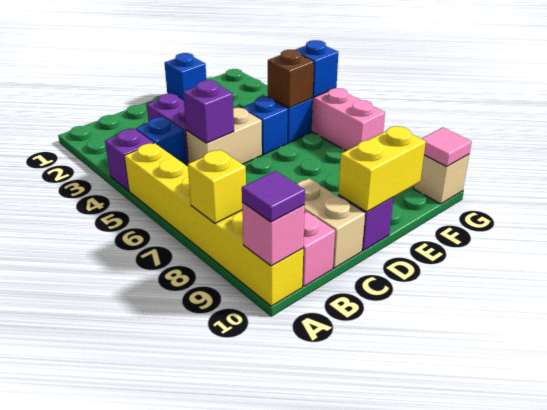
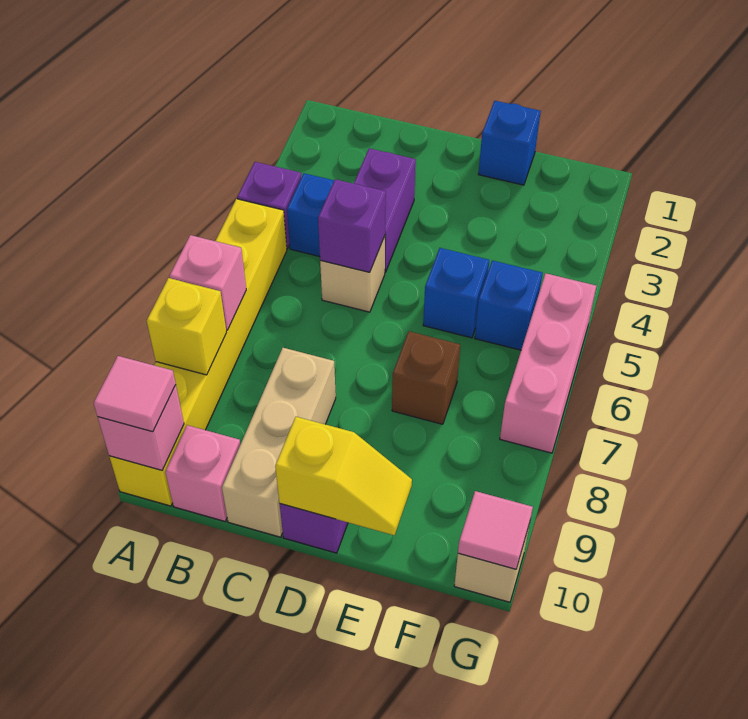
none -> pink 1x1 brick [169,235,246,330]
purple 1x1 tile [242,171,305,222] -> pink 1x1 tile [93,356,176,432]
tan 1x2 brick [186,108,262,164] -> tan 1x1 brick [320,236,385,312]
tan 1x2 brick [297,179,365,268] -> tan 1x3 brick [222,348,336,537]
yellow 1x2 brick [338,126,426,212] -> yellow 1x2 slope [275,417,412,535]
brown 1x1 brick [268,50,314,108] -> brown 1x1 brick moved to [392,331,460,424]
blue 1x1 brick [295,40,338,97] -> none

